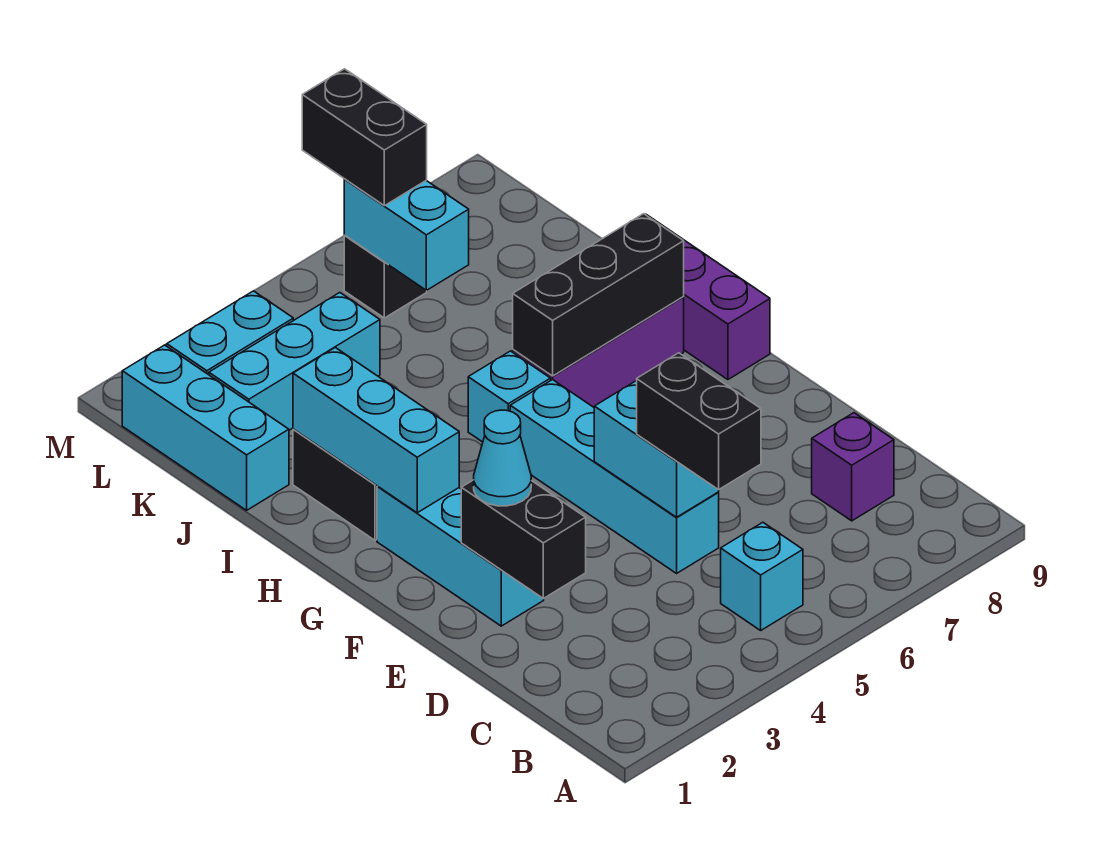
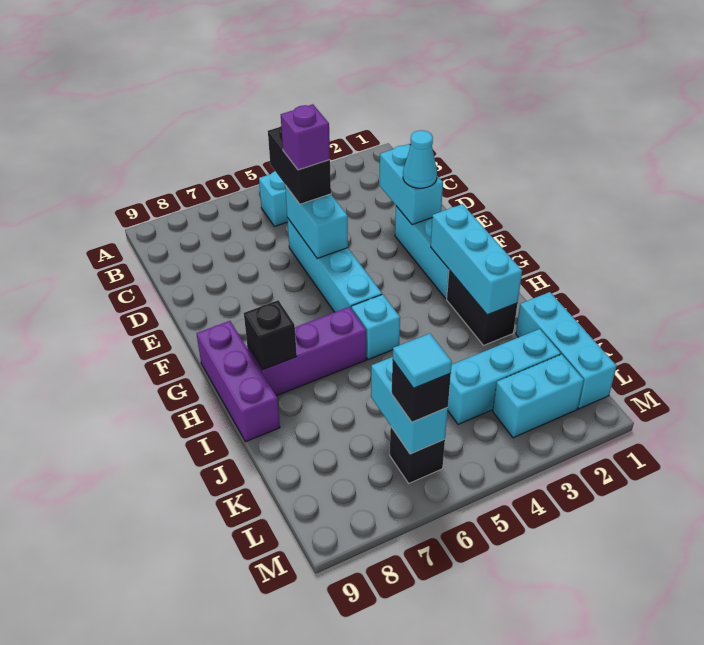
purple 1x1 brick [812,413,894,521] -> purple 1x1 brick moved to [281,104,330,170]
black 1x2 brick [461,480,586,599] -> cyan 1x2 brick [380,144,443,225]
black 1x3 brick [513,214,684,376] -> black 1x1 brick [244,300,297,370]
black 1x2 brick [302,69,427,206] -> black 1x1 brick [392,361,451,422]
none -> cyan 1x1 tile [393,333,452,388]

